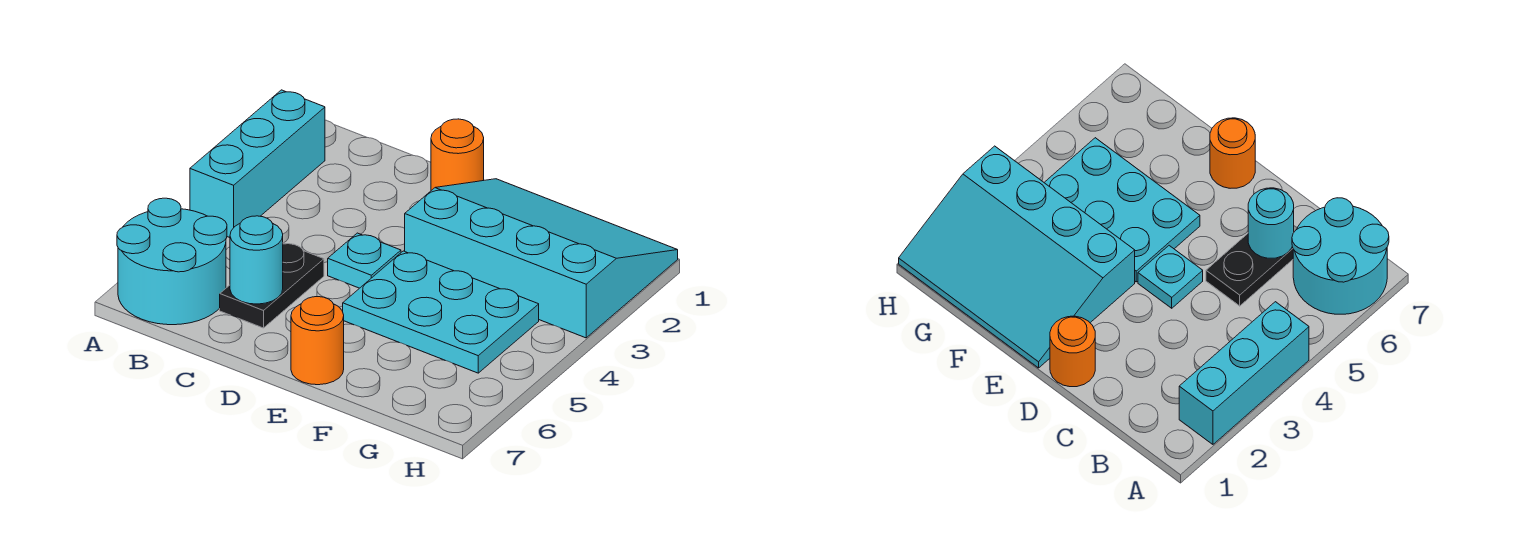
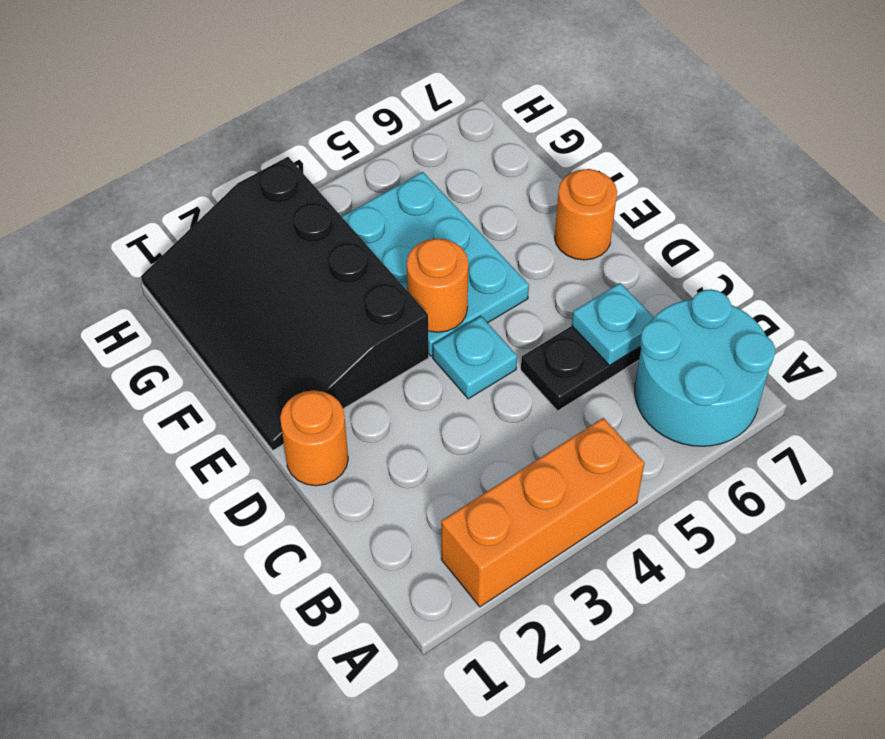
cyan 1x3 brick [190,90,325,238] -> orange 1x3 brick [441,418,645,607]
cyan 1x1 round brick [230,216,283,304] -> cyan 1x1 plate [572,283,654,365]
cyan 3x4 slope [405,179,678,338] -> black 3x4 slope [141,157,429,450]
none -> orange 1x1 round brick [407,238,468,332]

